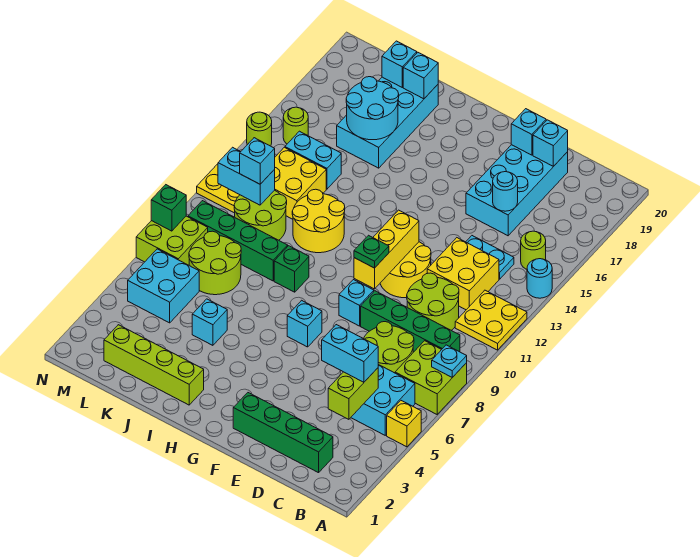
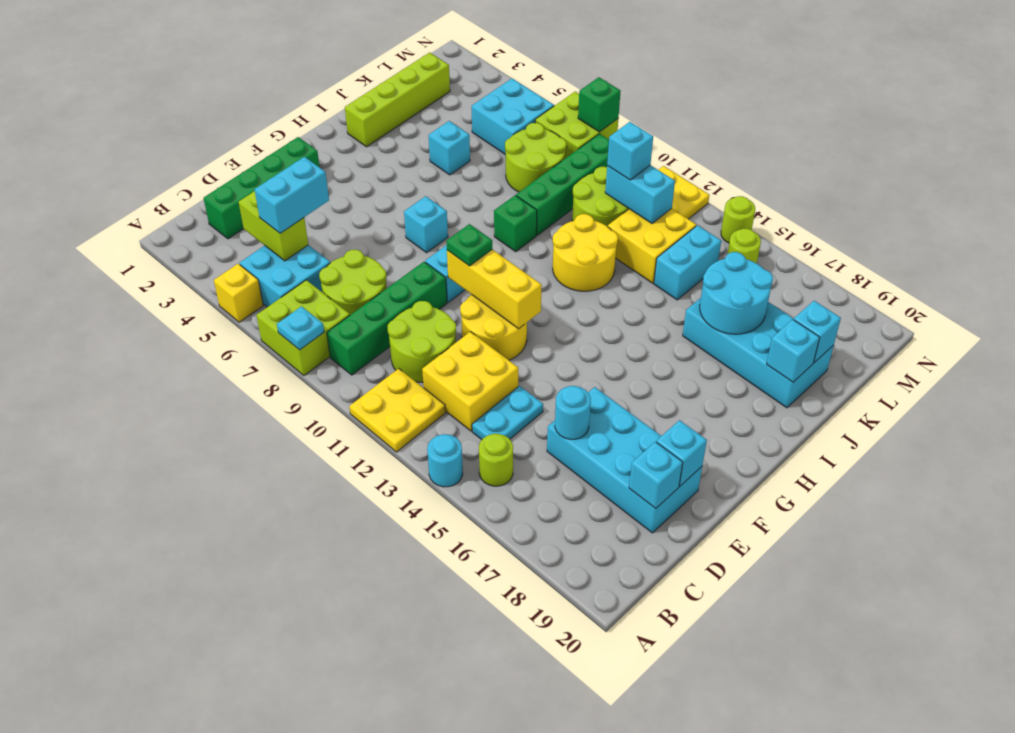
cyan 1x2 brick [218,147,275,205] -> cyan 1x2 brick turned to [605,165,675,223]

